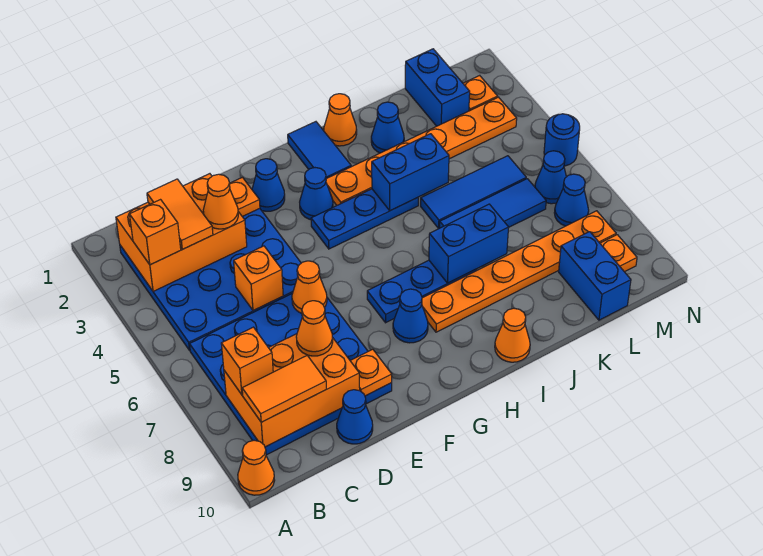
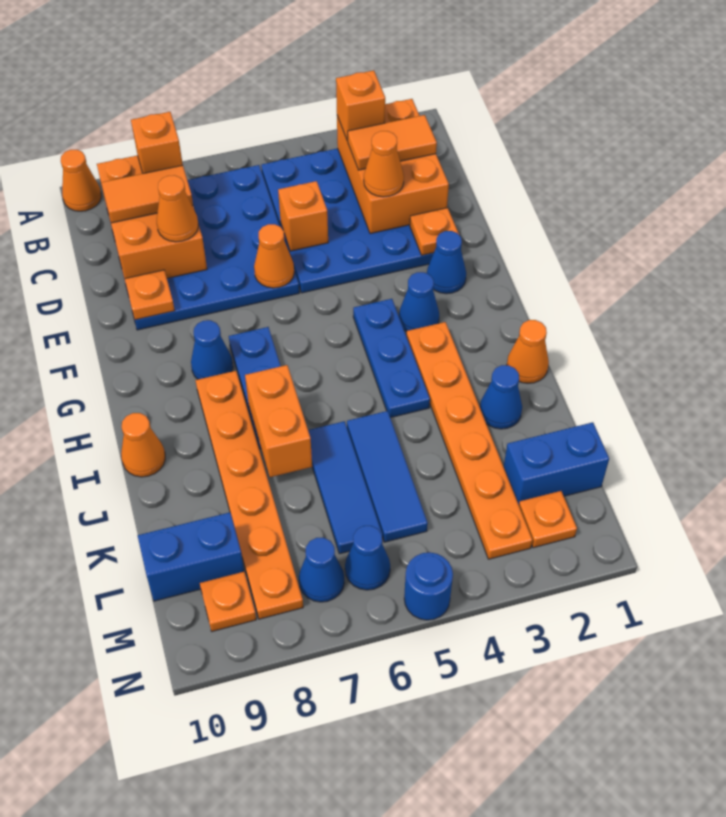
orange 1x2 tile [242,356,326,422] -> orange 1x2 tile turned to [102,165,193,223]
blue 1x1 cone [337,390,373,444] -> none
blue 1x2 tile [288,122,351,179] -> none
blue 1x2 brick [372,134,449,211] -> none
blue 1x2 brick [429,204,509,283] -> orange 1x2 brick [245,365,312,477]

